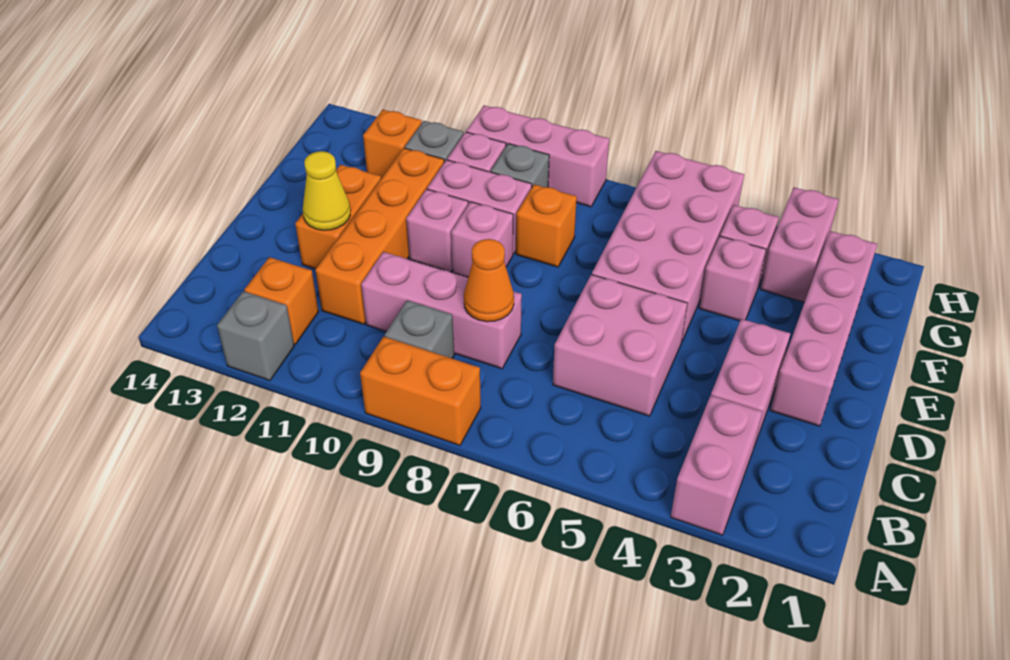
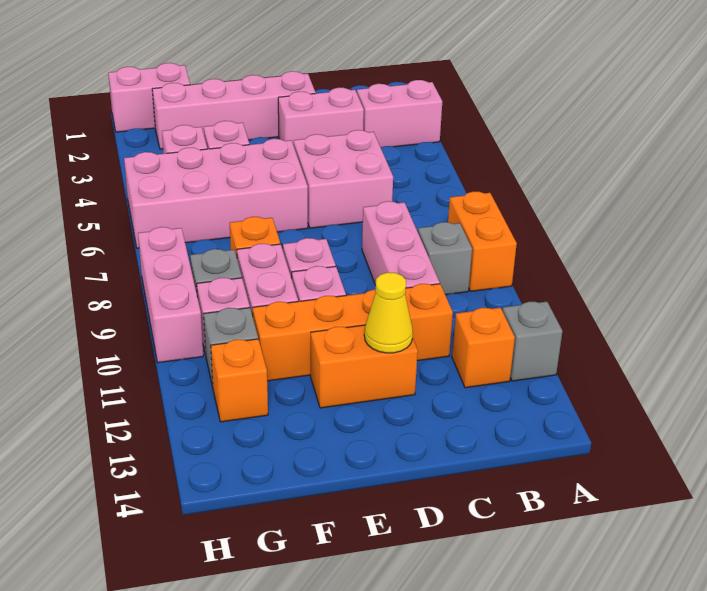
orange 1x1 cone [464,239,514,322] -> none
pink 1x2 brick [760,187,839,302] -> pink 1x2 brick moved to [108,63,190,132]

